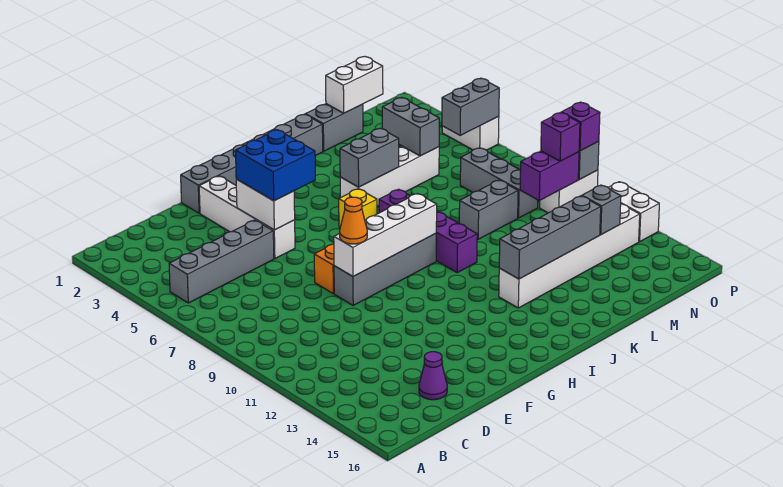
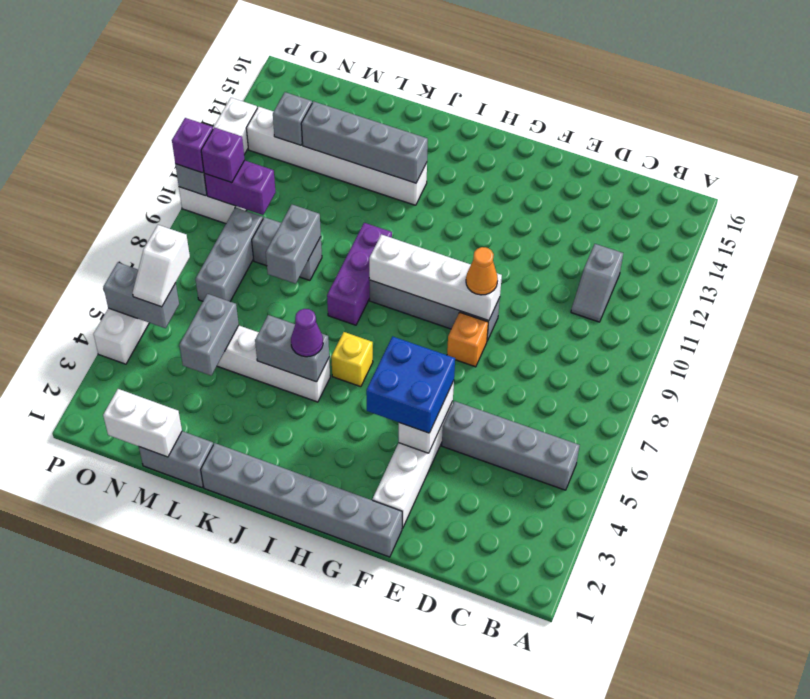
none -> grey 1x2 slope [571,244,623,322]
purple 1x1 cone [419,352,447,400] -> purple 1x1 cone moved to [291,309,323,357]
purple 1x4 brick [379,189,477,273] -> purple 1x3 brick [327,223,392,325]
none -> grey 1x2 brick [266,205,321,284]
none -> white 1x2 slope [133,225,190,307]

